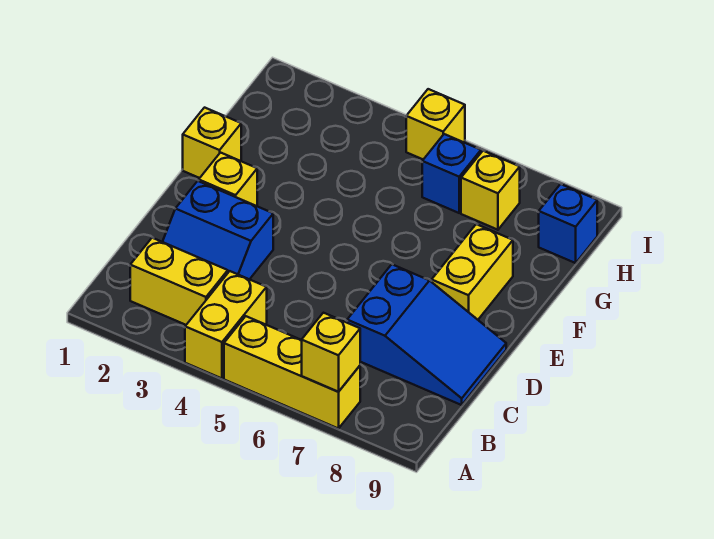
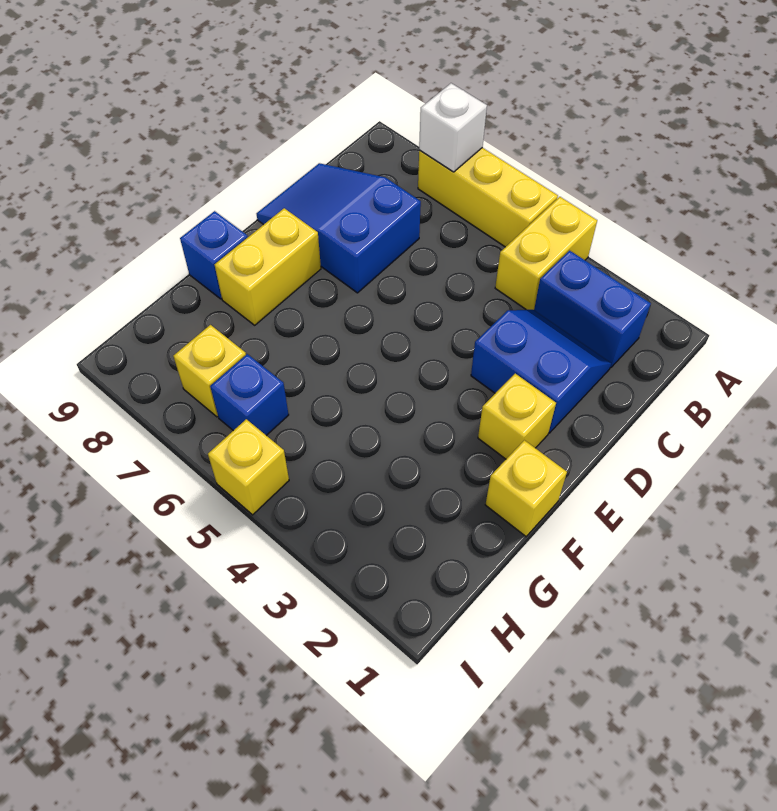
yellow 1x1 brick [302,313,360,392] -> white 1x1 brick [419,83,487,172]
yellow 1x2 brick [130,238,228,325] -> blue 1x2 brick [534,251,651,368]
blue 1x1 brick [539,184,597,263] -> blue 1x1 brick moved to [180,211,248,299]

